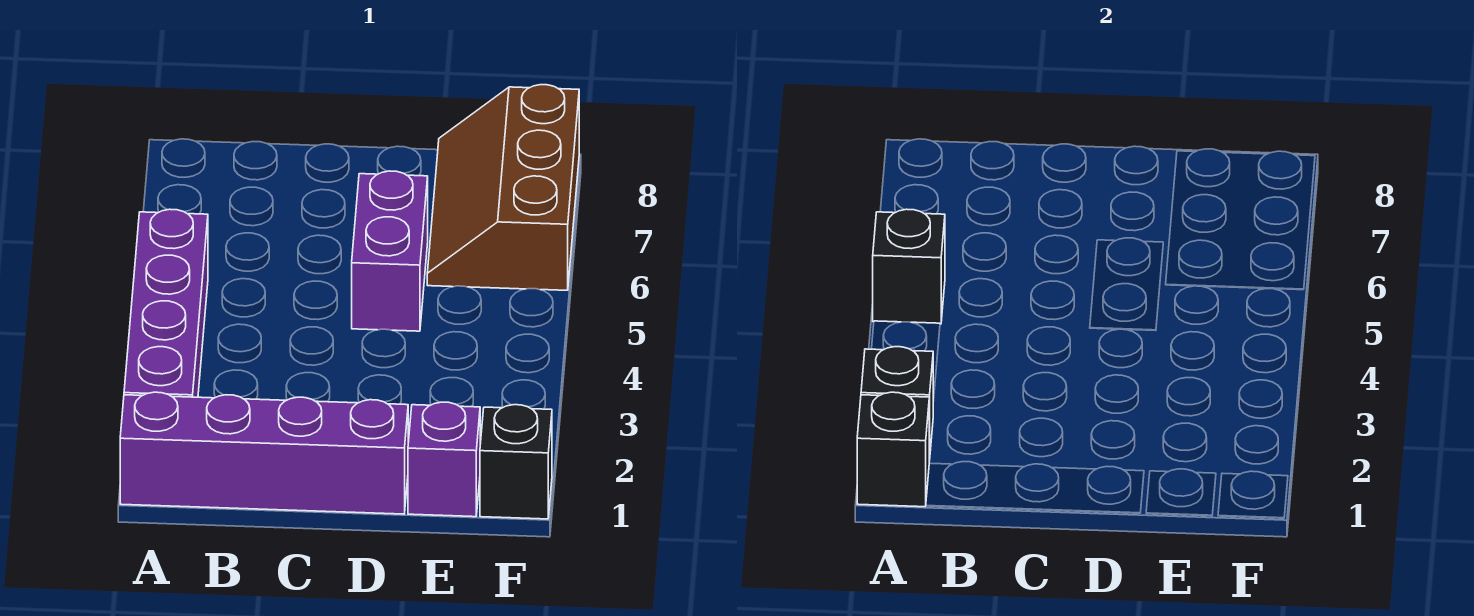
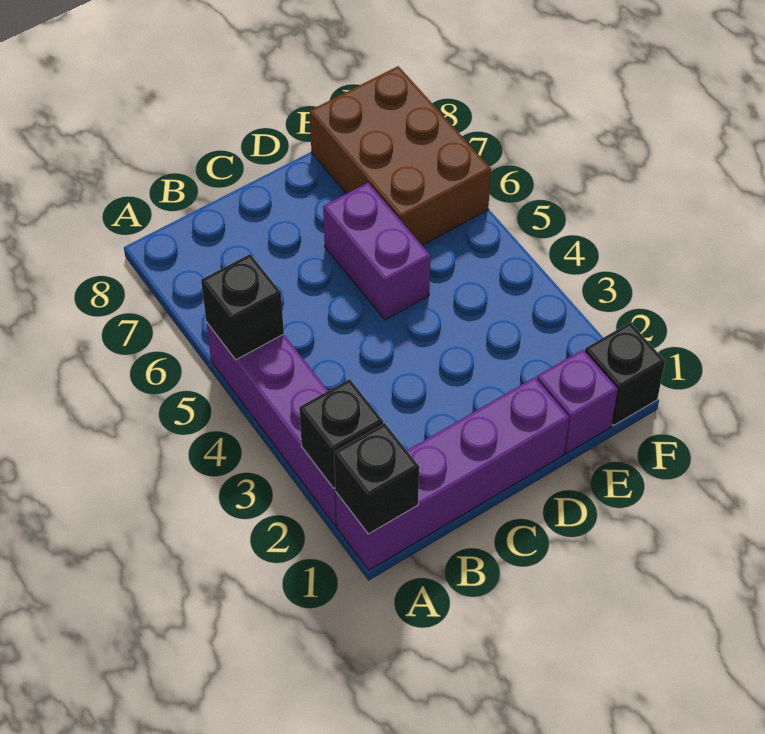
brown 2x3 slope [427,85,579,290] -> brown 2x3 brick [310,66,491,245]

